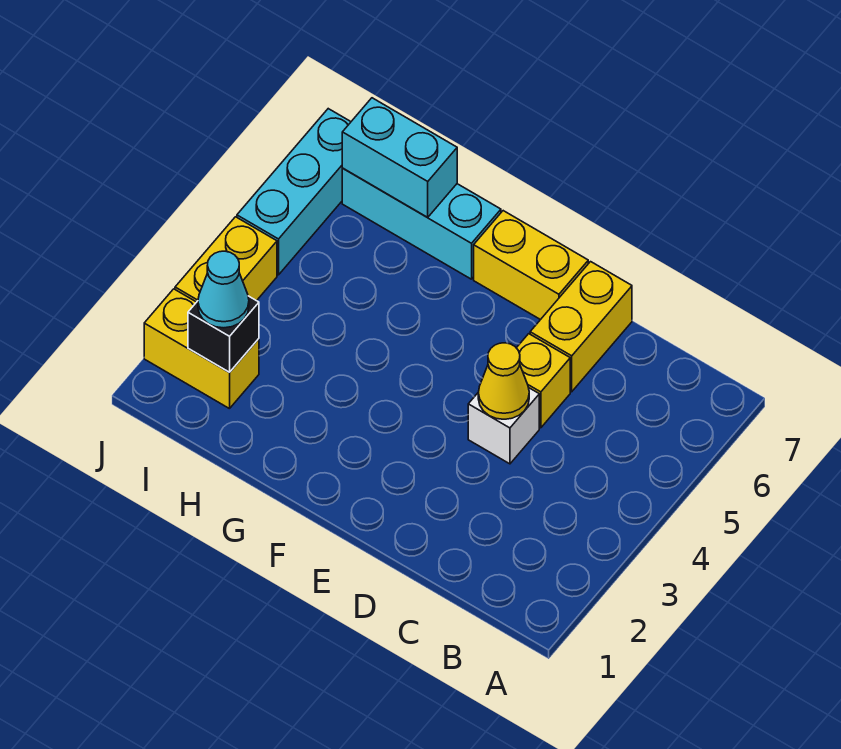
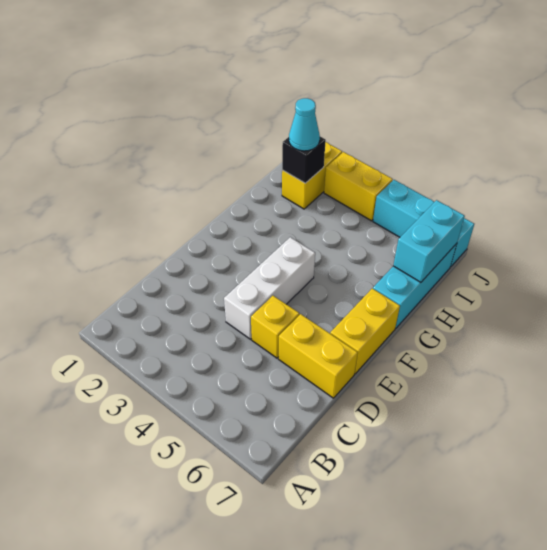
white 1x1 brick [468,387,539,464] -> white 1x3 brick [224,237,315,339]
yellow 1x1 cone [478,343,529,419] -> none

